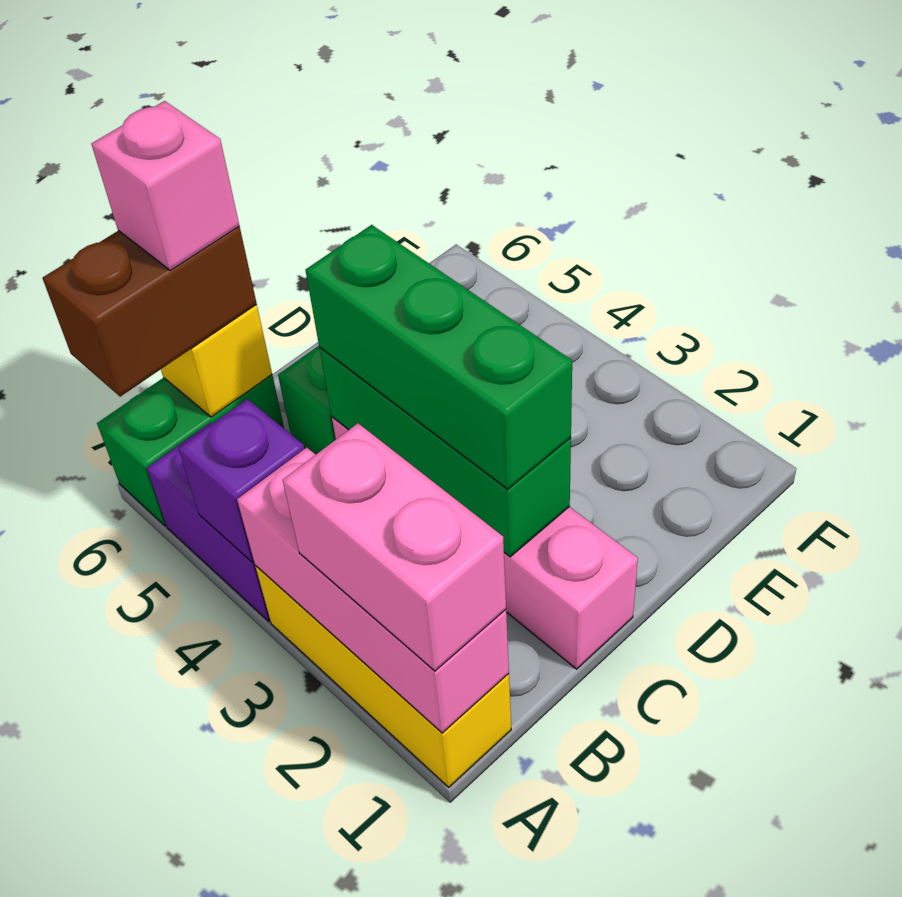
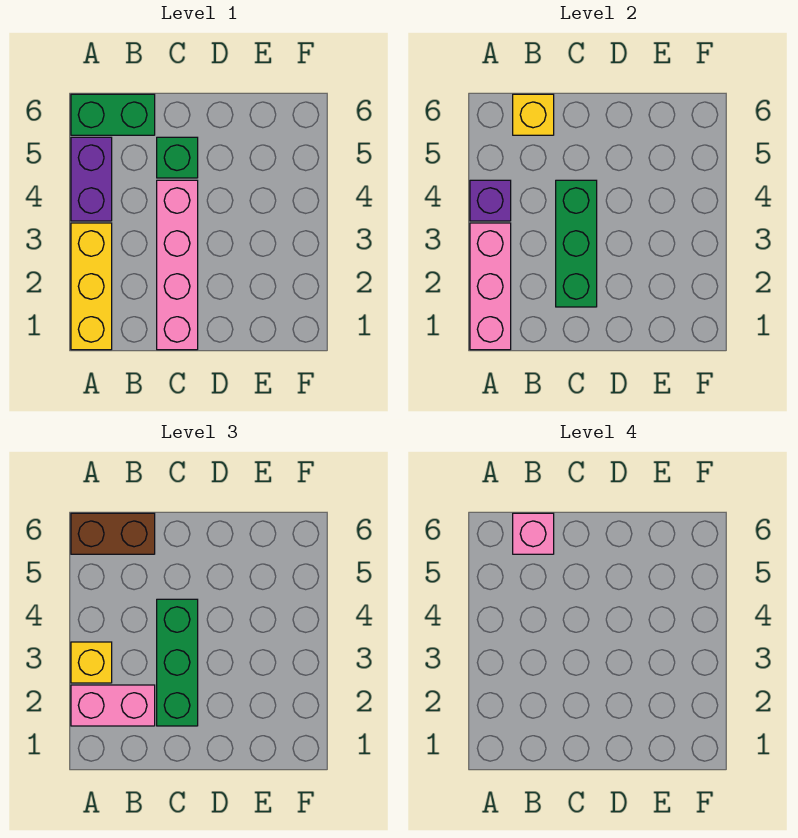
pink 1x2 brick [283,423,506,671] -> pink 1x2 brick turned to [71,685,155,726]
none -> yellow 1x1 brick [71,642,112,683]

